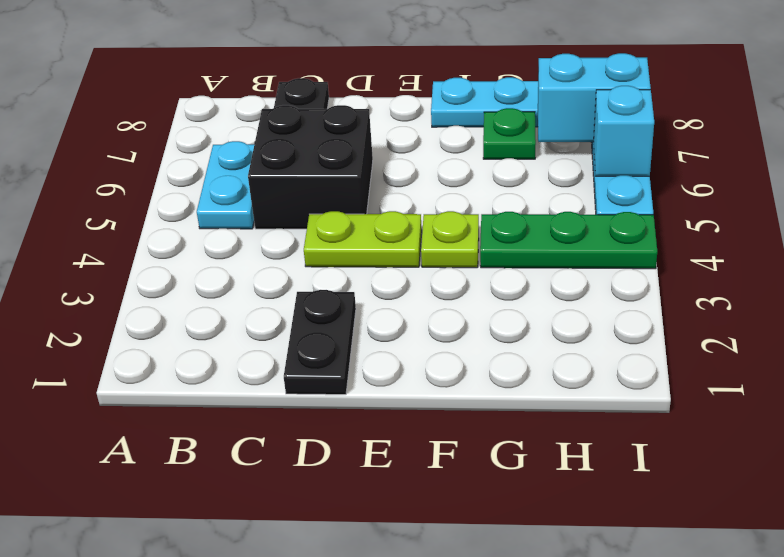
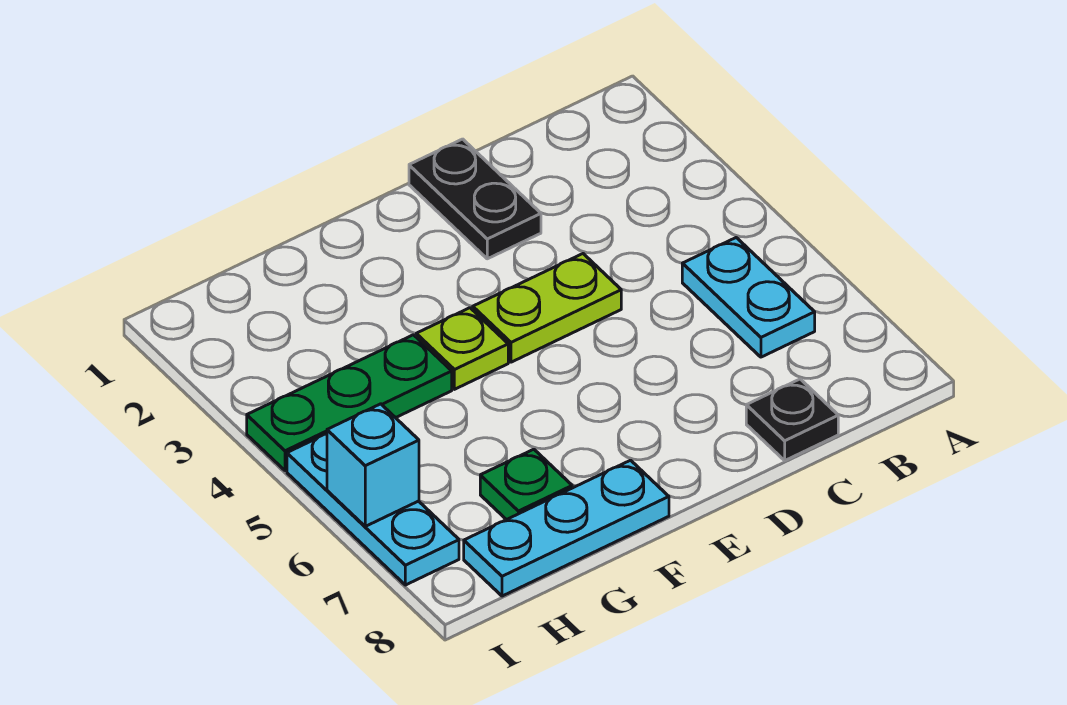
black 2x2 brick [248,105,373,229] -> none
cyan 1x2 brick [538,53,651,142] -> none

